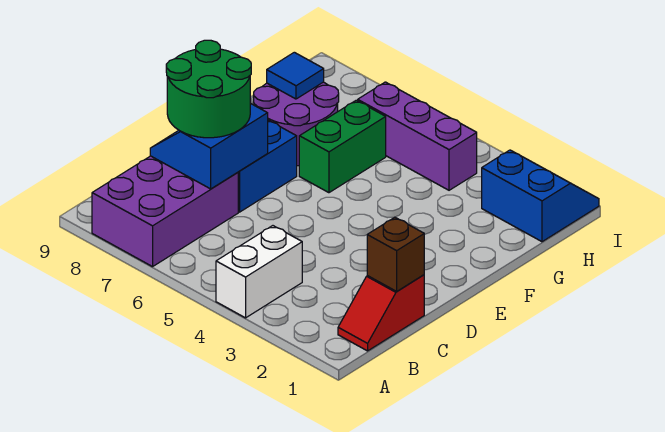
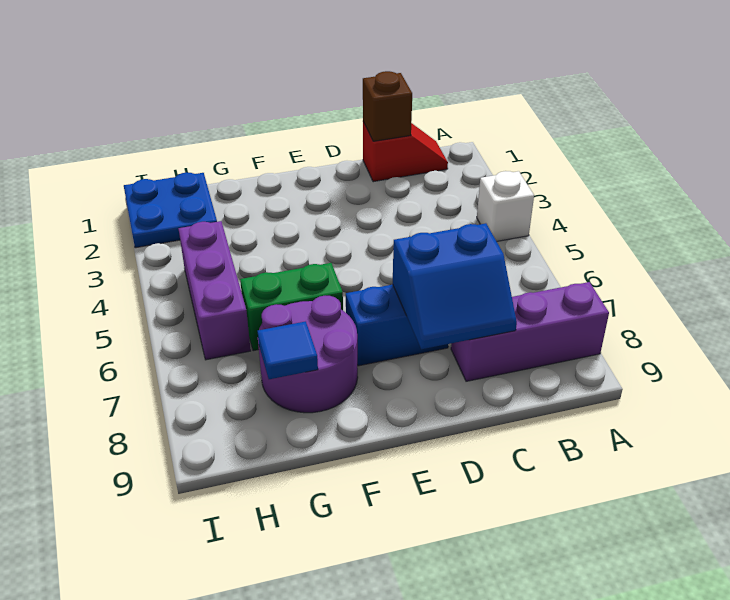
white 1x2 brick [216,226,302,318] -> white 1x1 brick [477,171,534,241]
purple 2x3 brick [92,156,238,267] -> purple 1x3 brick [451,282,609,381]
green 2x2 round brick [166,40,251,138] -> none
blue 2x2 slope [482,150,599,242] -> blue 2x2 plate [124,172,217,248]

